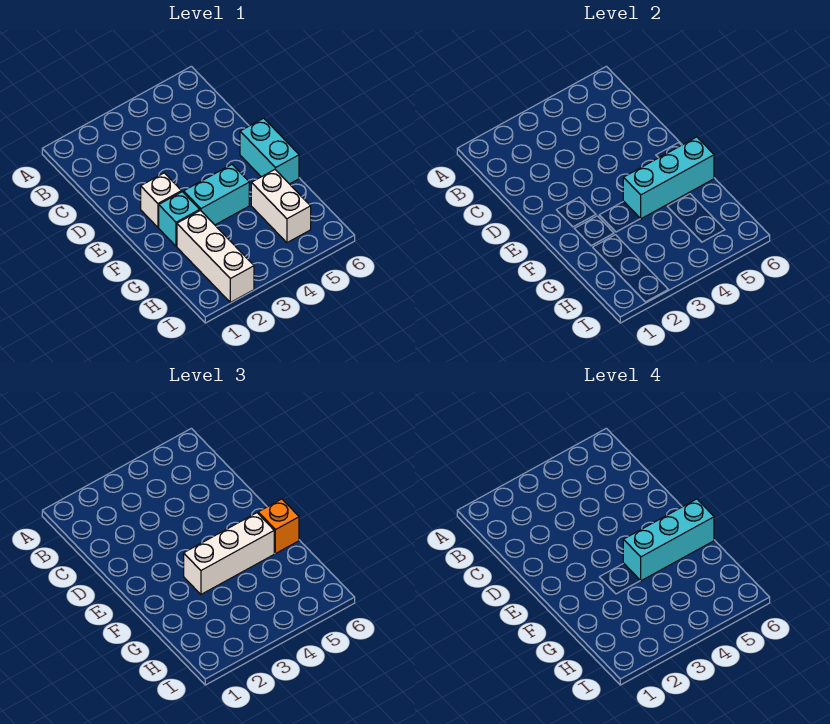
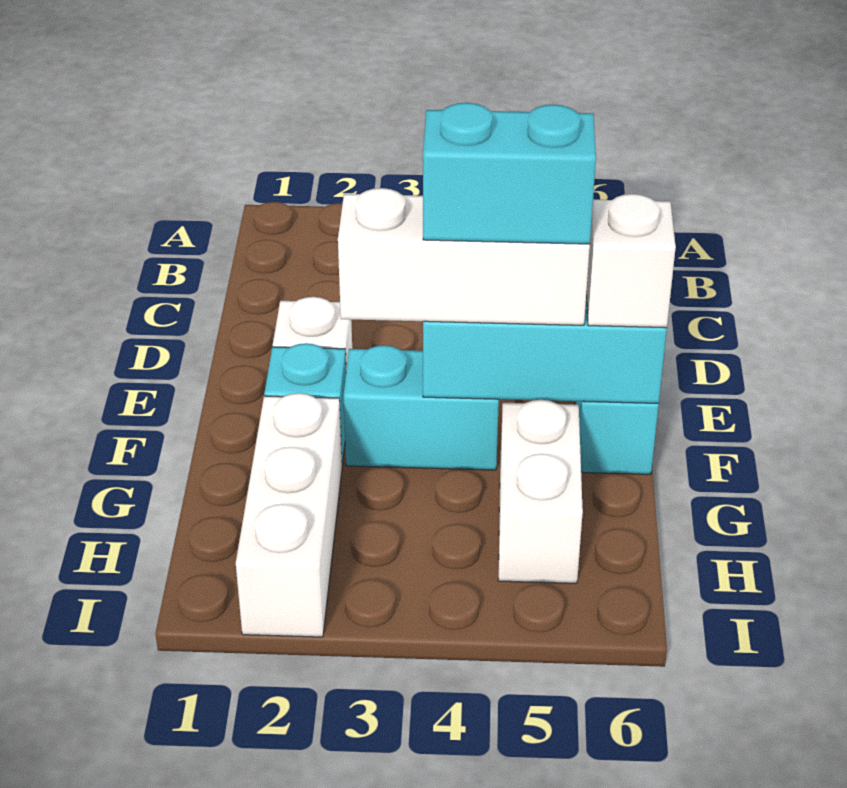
cyan 1x3 brick [623,499,714,581] -> cyan 1x2 brick [423,103,596,244]
orange 1x1 brick [258,499,299,554] -> white 1x1 brick [586,194,676,328]

